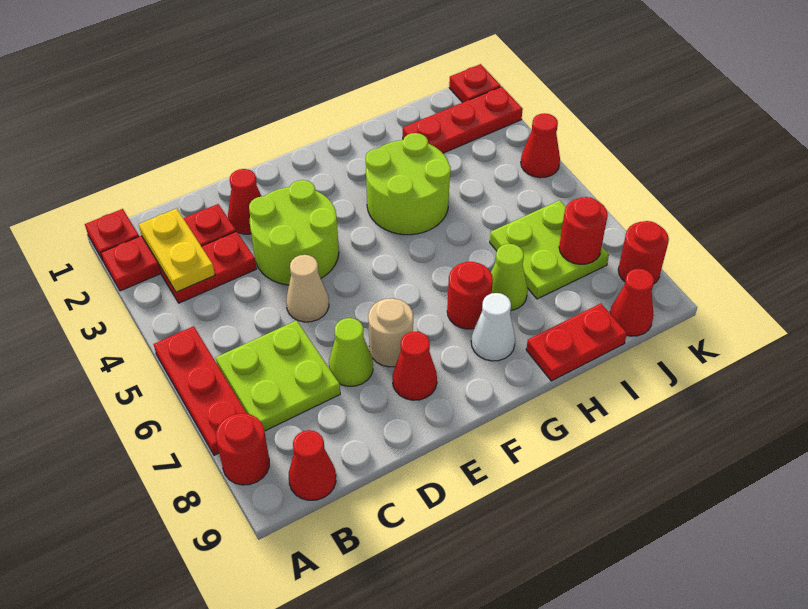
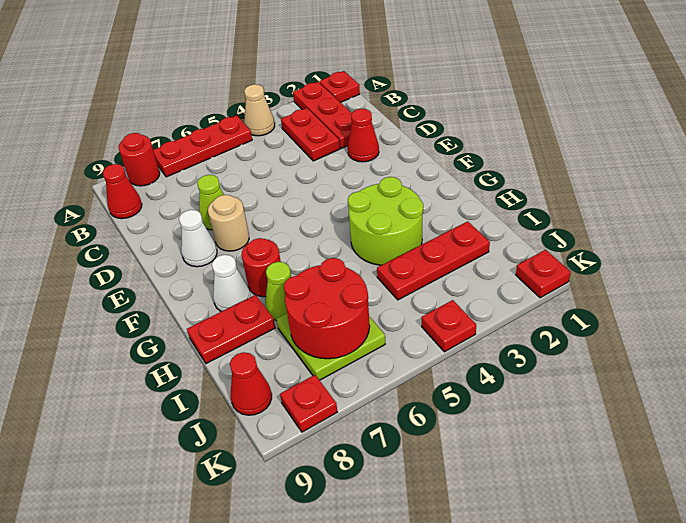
yellow 1x2 plate [139,208,215,292] -> none
lime 2x2 plate [216,320,340,431] -> none
lime 2x2 round brick [249,180,339,285] -> none
tan 1x1 cone [286,255,329,322] -> tan 1x1 cone moved to [244,84,275,136]
red 1x1 cone [393,332,437,400] -> white 1x1 cone [179,210,217,267]
red 1x2 plate [526,303,627,381] -> red 1x2 plate turned to [187,295,275,364]
red 1x3 plate [403,87,523,153] -> red 1x3 plate turned to [377,221,490,300]
red 1x1 round brick [559,197,608,264] -> red 2x2 round brick [284,258,370,359]
red 1x1 cone [521,113,560,178] -> red 1x1 plate [422,300,476,352]
red 1x1 round brick [618,221,669,283] -> red 1x1 plate [280,375,337,432]

